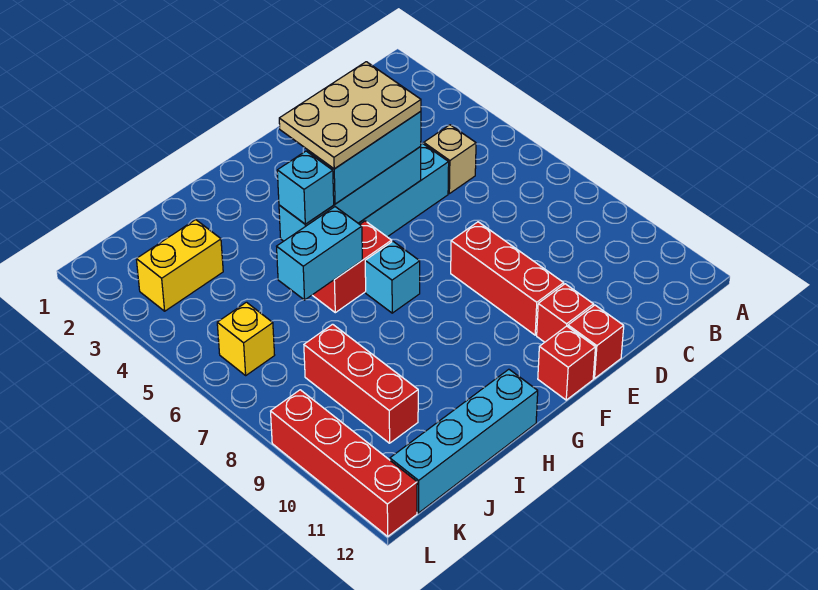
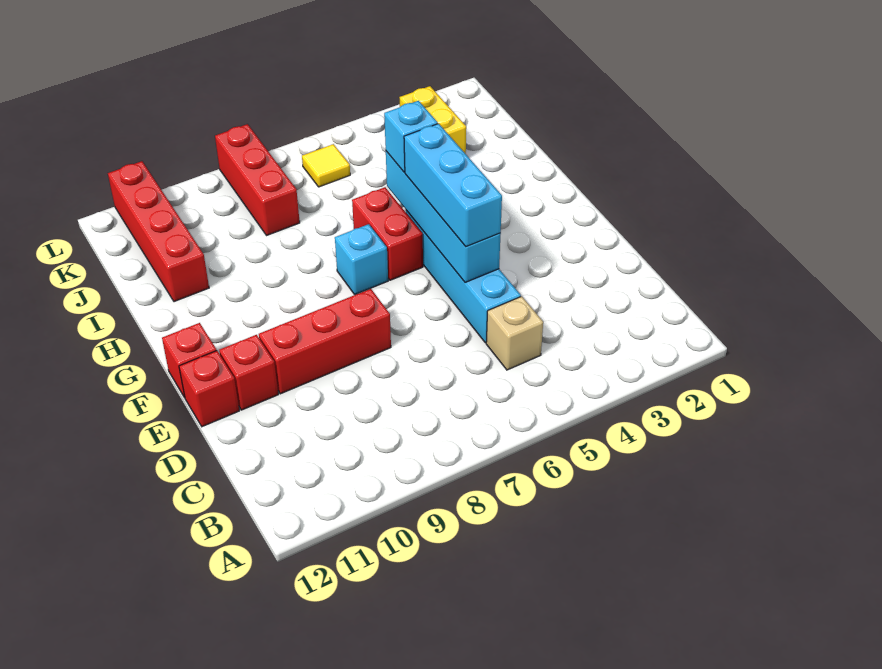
tan 2x3 plate [279,62,421,169] -> none
cyan 1x2 brick [277,207,362,300] -> none
cyan 1x4 brick [390,369,538,513] -> none
red 1x3 brick [304,324,418,443] -> red 1x3 brick turned to [215,124,300,236]
yellow 1x1 brick [217,302,275,375] -> yellow 1x1 tile [302,144,350,187]
red 1x4 brick [271,390,417,536] -> red 1x4 brick turned to [108,161,209,302]

